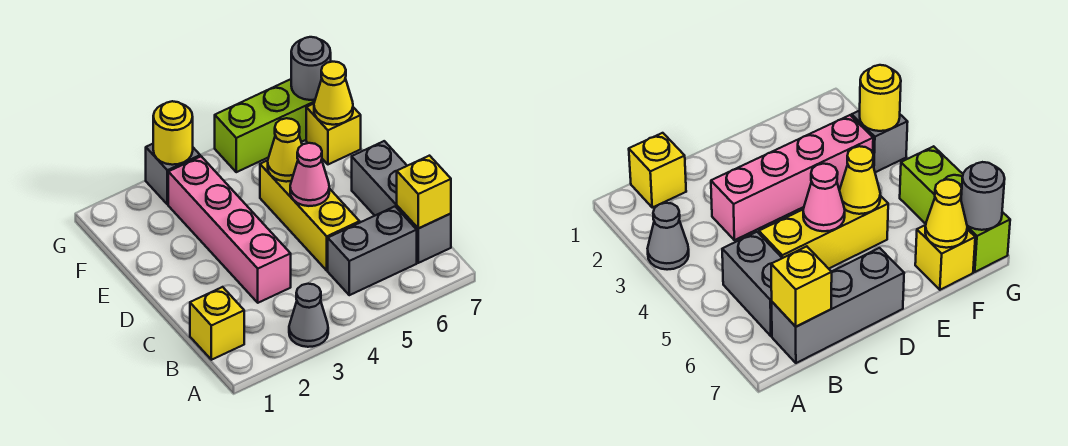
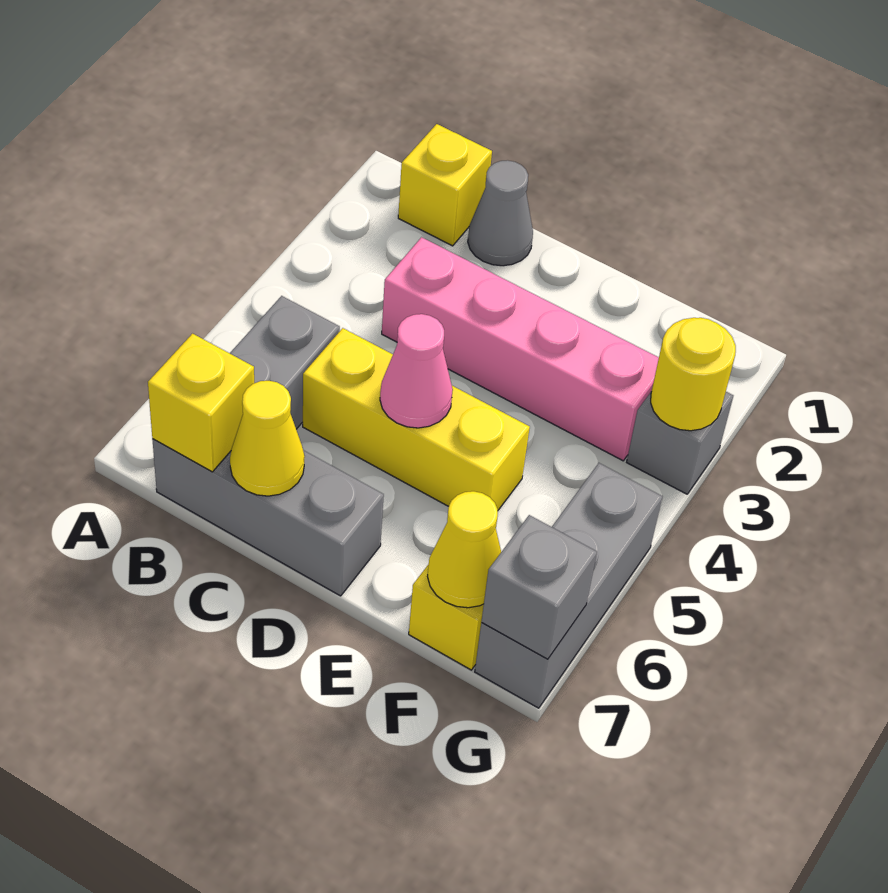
grey 1x1 cone [289,284,328,347] -> grey 1x1 cone moved to [468,160,533,266]
yellow 1x1 cone [268,118,302,182] -> yellow 1x1 cone moved to [230,381,305,496]
lime 1x3 brick [215,79,315,172] -> grey 1x3 brick [475,463,663,708]
grey 1x1 round brick [291,37,331,100] -> grey 1x1 brick [481,515,597,659]

